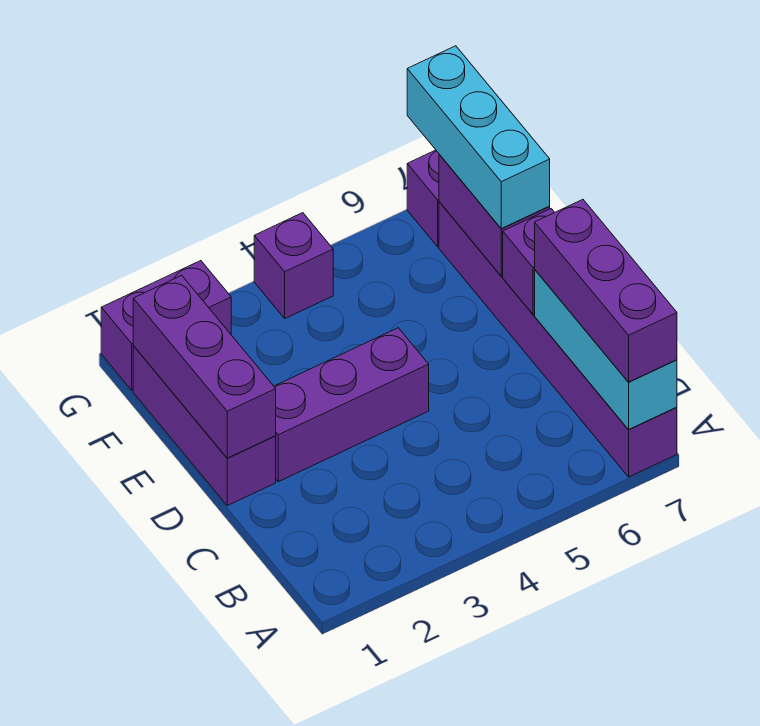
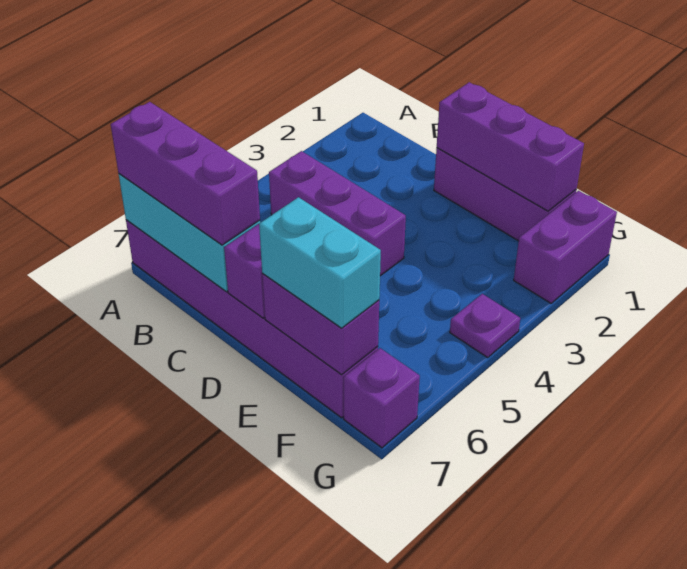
purple 1x3 brick [274,328,429,482] -> purple 1x3 brick turned to [269,151,406,276]
cyan 1x3 brick [407,46,550,229] -> cyan 1x2 brick [259,197,381,328]
purple 1x1 brick [254,213,333,318] -> purple 1x1 plate [450,294,520,357]

